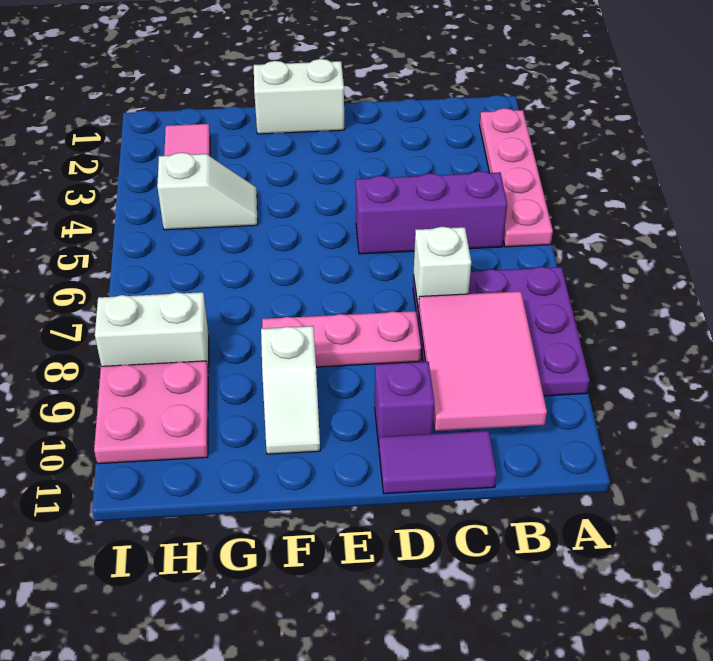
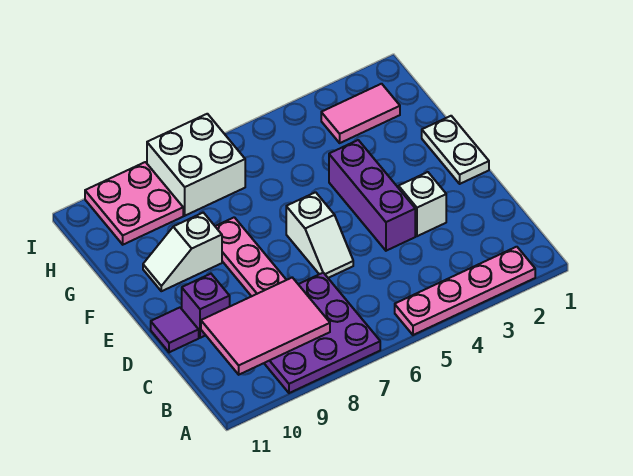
purple 1x3 brick [356,171,507,254] -> purple 1x3 brick moved to [329,140,415,251]
white 1x1 brick [413,227,471,308] -> white 1x1 brick moved to [399,172,446,236]
purple 1x2 tile [379,431,497,494] -> purple 1x1 tile [151,308,199,352]
white 1x2 brick [254,59,344,134] -> white 1x2 plate [422,116,489,184]
white 1x2 slope [157,153,258,230] -> white 1x2 slope moved to [286,192,353,278]
white 1x2 brick [95,292,209,368] -> white 2x2 brick [147,114,245,216]

